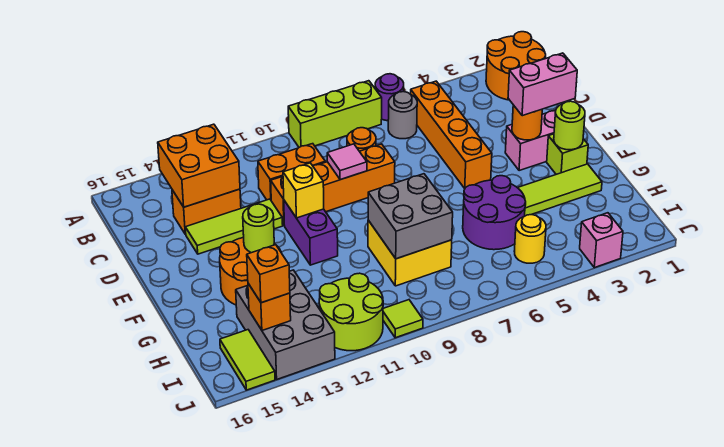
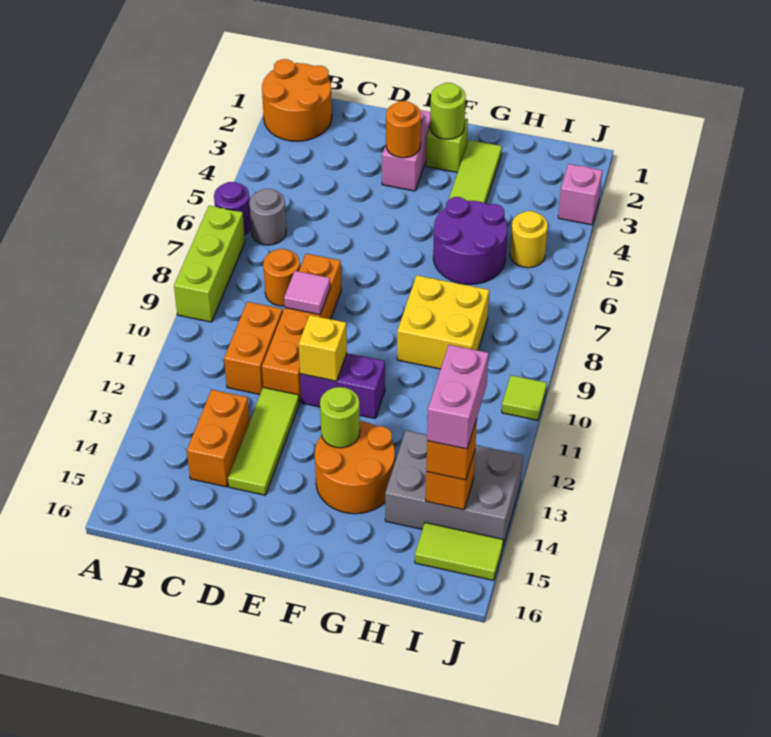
orange 1x4 brick [410,81,492,188] -> none
orange 2x2 brick [158,124,240,207] -> none
pink 1x2 brick [508,53,577,116] -> pink 1x2 brick moved to [427,345,489,449]
grey 2x2 brick [368,174,453,259] -> none
lime 2x2 round brick [319,273,383,351] -> none

